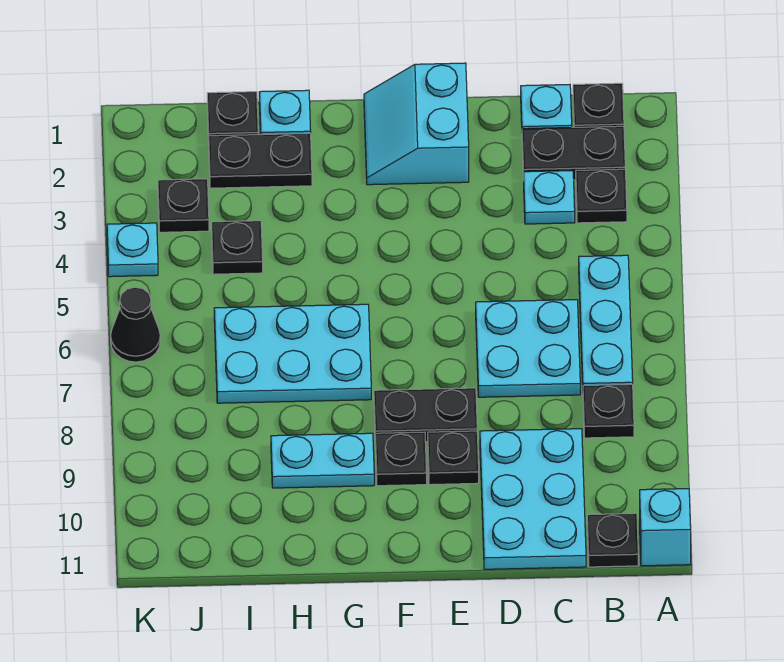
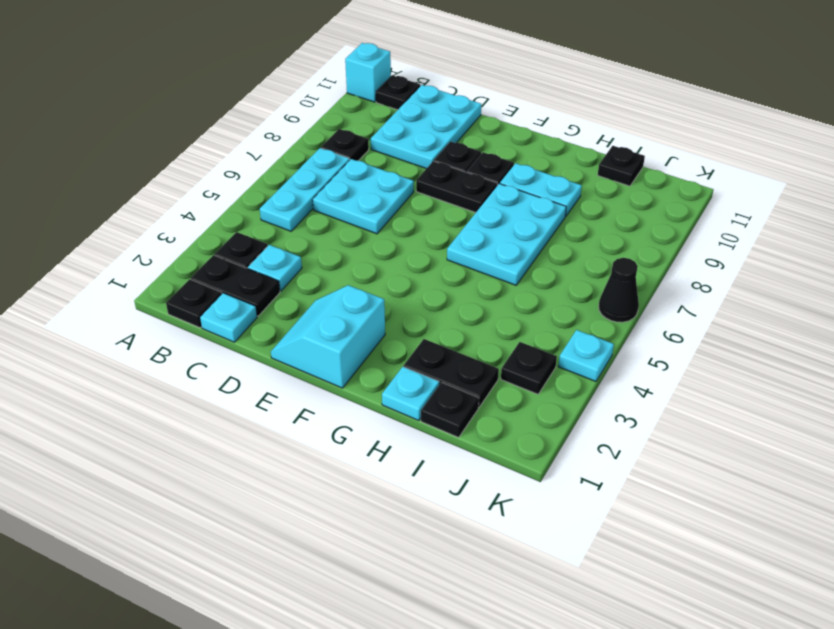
cyan 2x2 slope [364,63,469,185] -> cyan 2x2 slope turned to [271,285,385,388]
cyan 2x3 plate [214,304,371,403] -> cyan 2x3 plate turned to [447,184,566,285]
black 1x1 plate [212,221,263,274] -> black 1x1 plate moved to [598,146,645,186]

